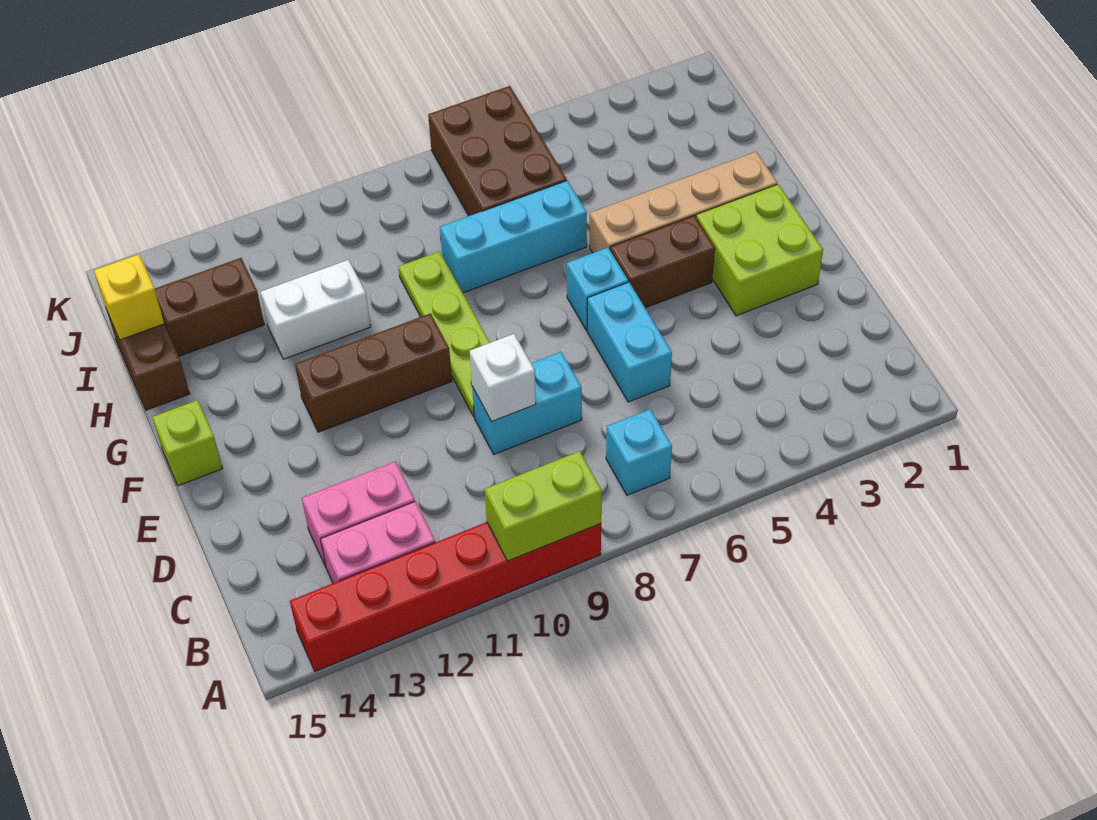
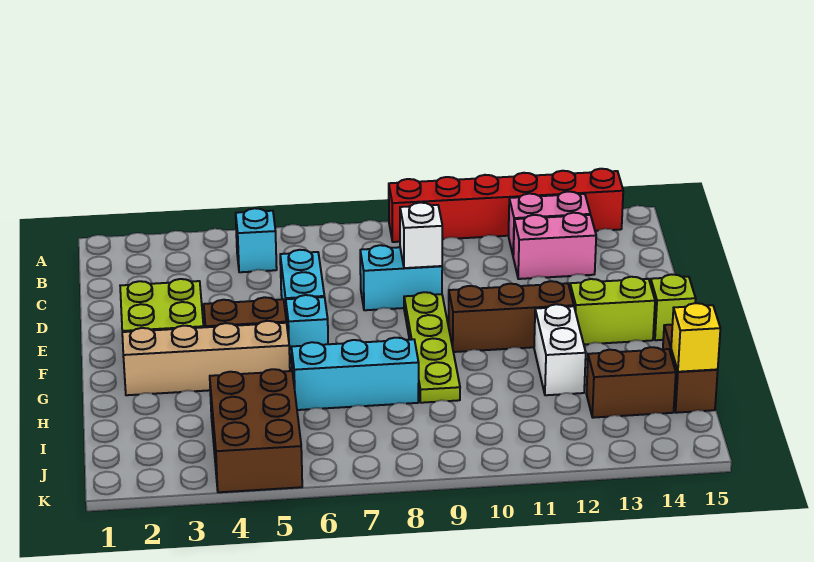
lime 1x2 brick [485,451,602,561] -> lime 1x2 brick moved to [570,277,655,344]
cyan 1x1 brick [606,409,672,495] -> cyan 1x1 brick moved to [236,208,277,272]
white 1x2 brick [260,260,371,359] -> white 1x2 brick turned to [534,304,586,395]
brown 2x3 brick [428,86,567,216] -> brown 2x3 brick moved to [210,369,302,492]

